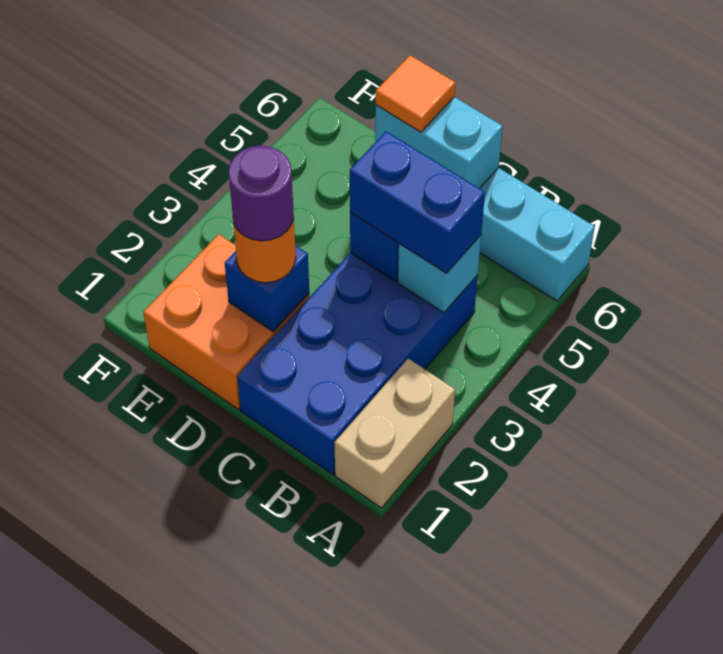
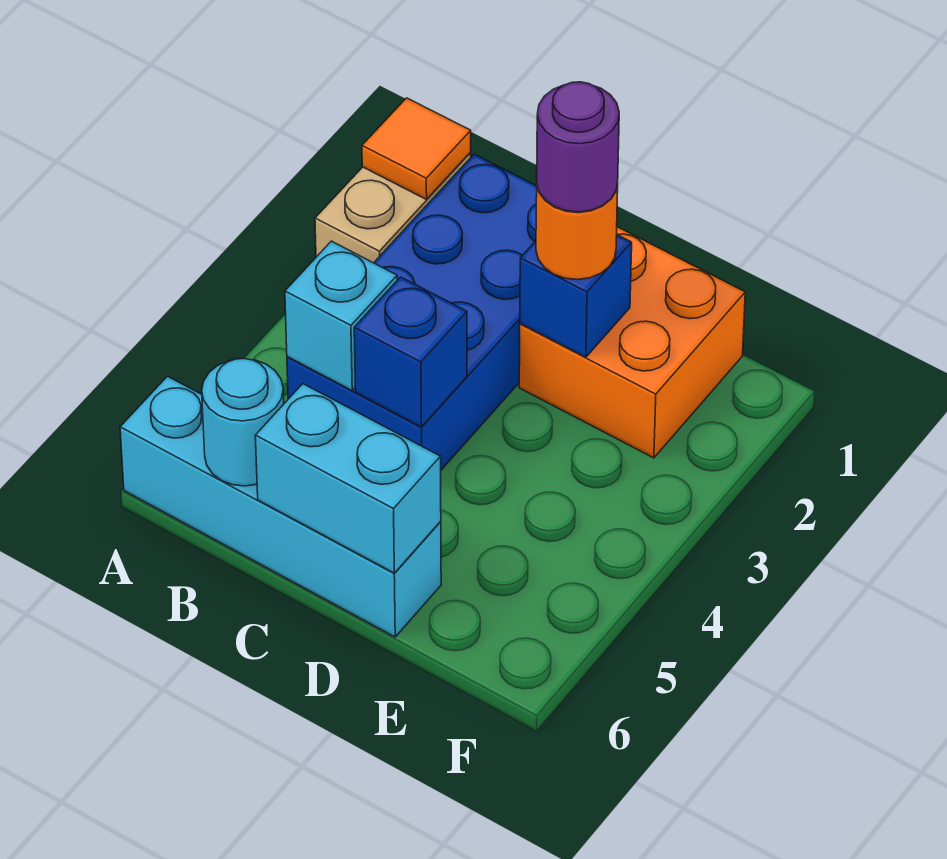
blue 1x2 brick [350,131,485,273] -> none
none -> cyan 1x1 round brick [202,358,284,486]
orange 1x1 tile [376,55,455,132] -> orange 1x1 tile moved to [362,98,471,200]

